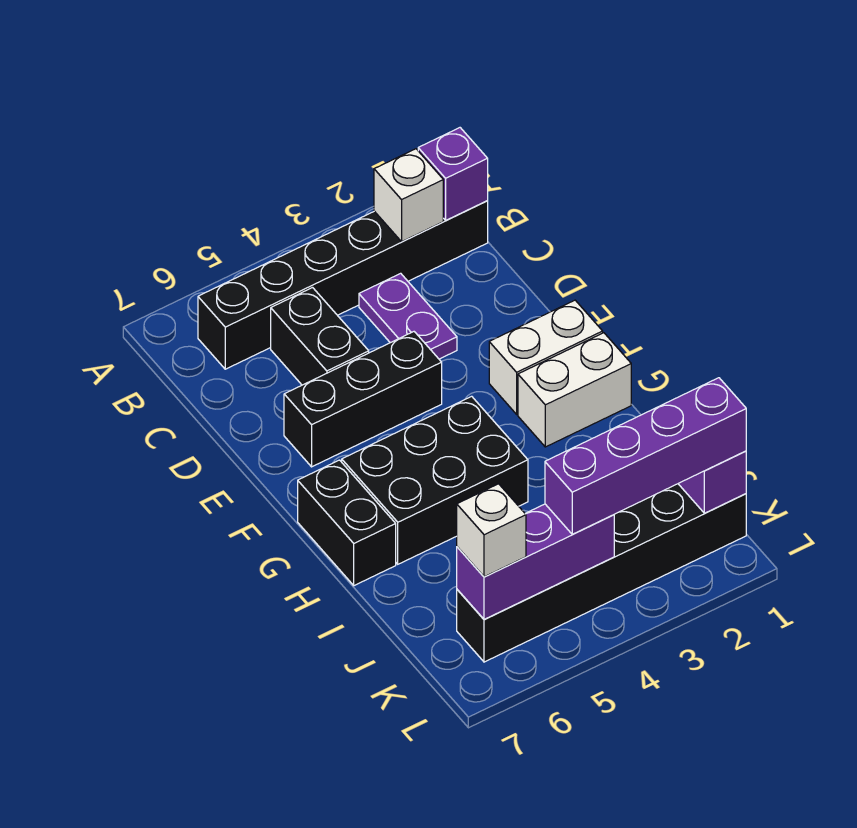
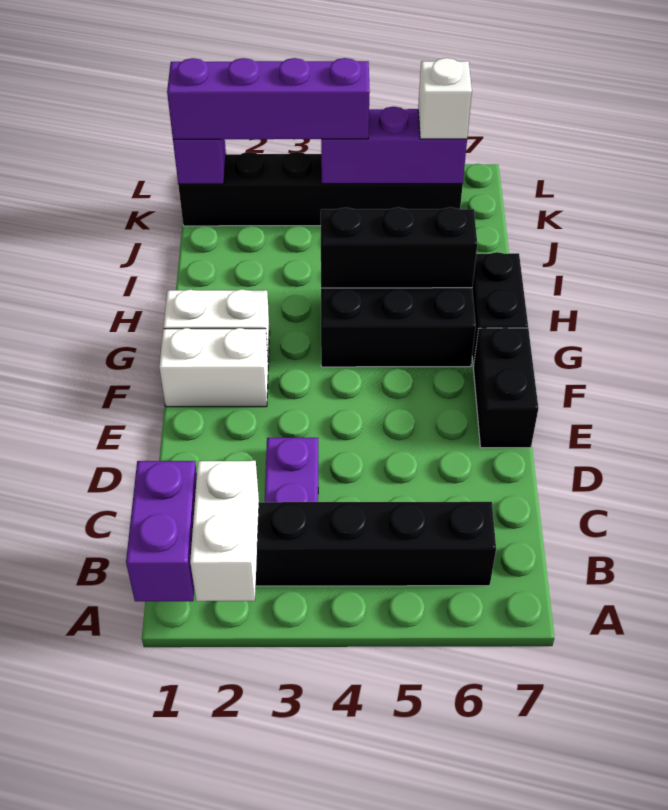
purple 1x1 brick [418,128,488,220] -> purple 1x2 brick [126,461,197,601]
white 1x1 brick [374,149,443,242] -> white 1x2 brick [190,461,259,601]
black 1x2 brick [271,288,369,385] -> black 1x2 brick moved to [473,328,538,448]
black 1x3 brick [284,332,442,467] -> black 1x3 brick moved to [321,207,477,288]

